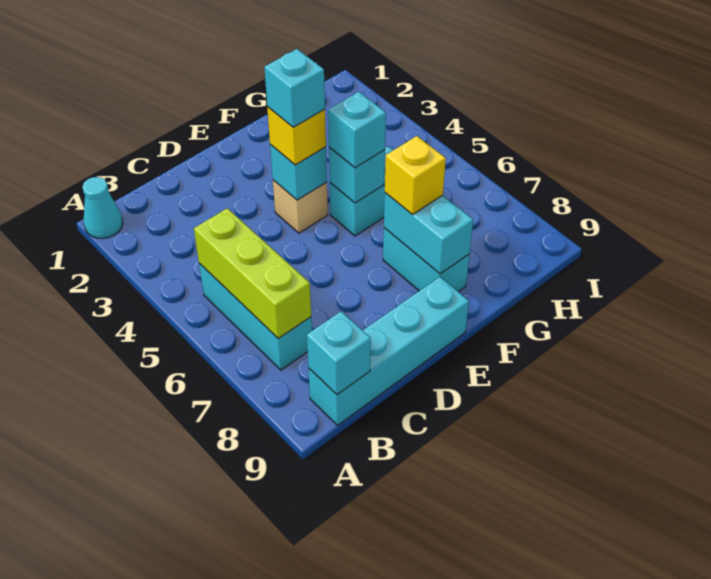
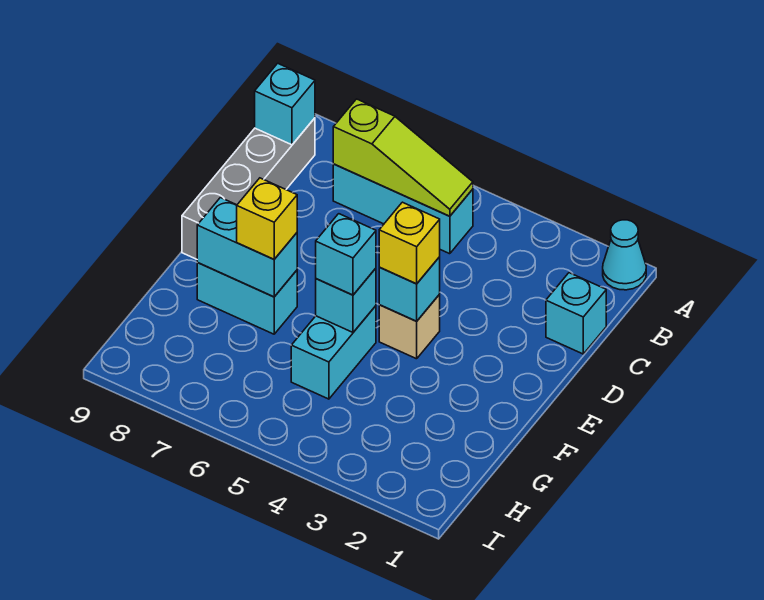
lime 1x3 brick [194,208,311,338] -> lime 1x3 slope [333,99,473,216]
cyan 1x4 brick [308,277,469,425] -> grey 1x4 brick [182,118,315,259]
cyan 1x1 brick [264,49,325,127] -> cyan 1x1 brick moved to [546,273,606,354]

